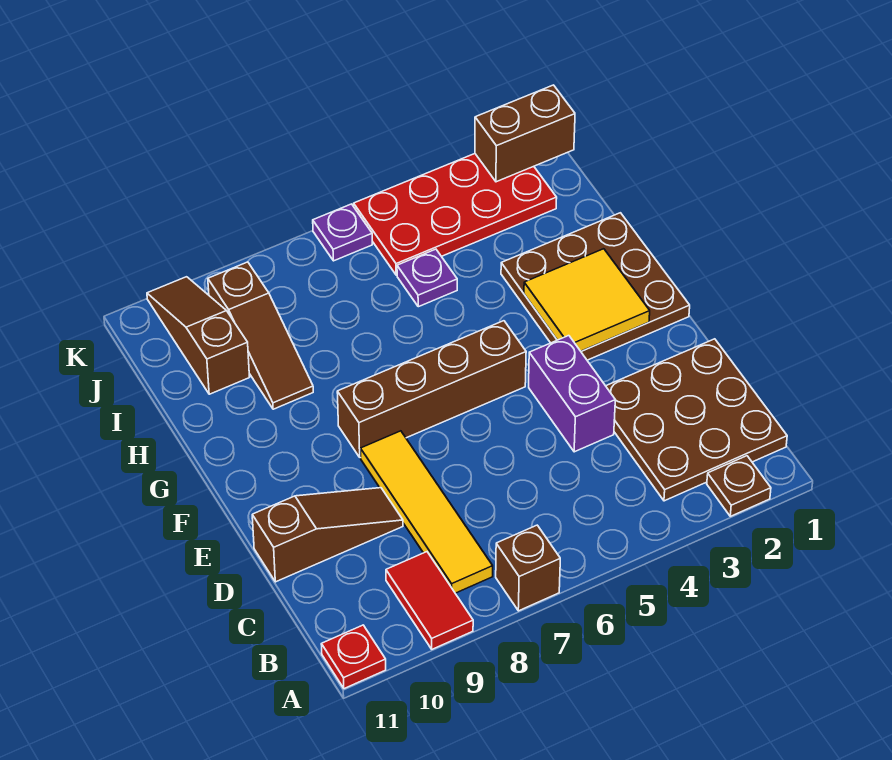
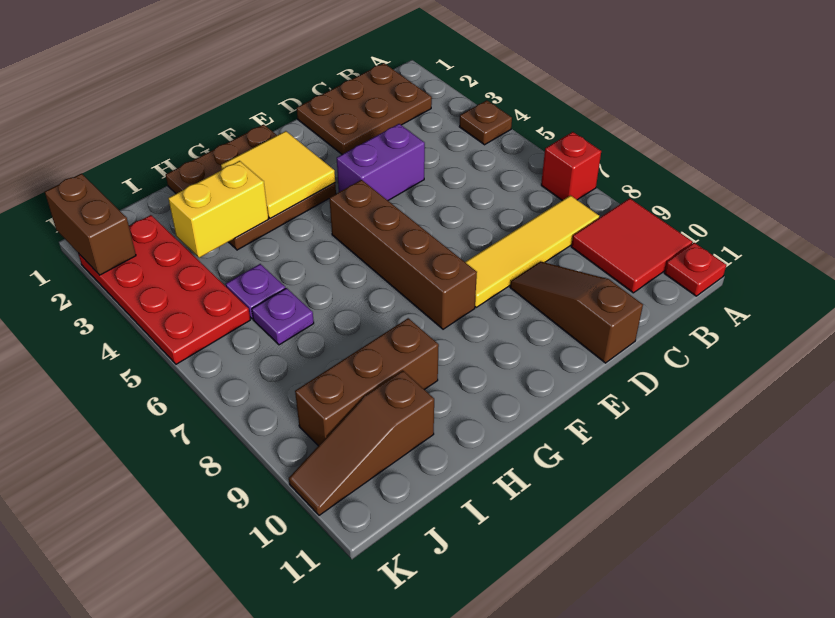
brown 1x1 plate [707,456,771,516] -> brown 1x1 plate moved to [459,100,512,145]
brown 1x1 brick [496,525,560,611] -> red 1x1 brick [541,132,601,200]
red 1x2 tile [386,552,473,649] -> red 2x2 tile [571,198,692,293]
brown 3x3 plate [606,339,787,501] -> brown 2x3 plate [297,63,432,154]
none -> yellow 1x2 brick [168,161,268,258]
brown 1x3 slope [208,262,313,409] -> brown 1x3 brick [295,318,439,446]
purple 1x1 plate [313,204,372,261] -> purple 1x1 plate moved to [252,288,314,345]

